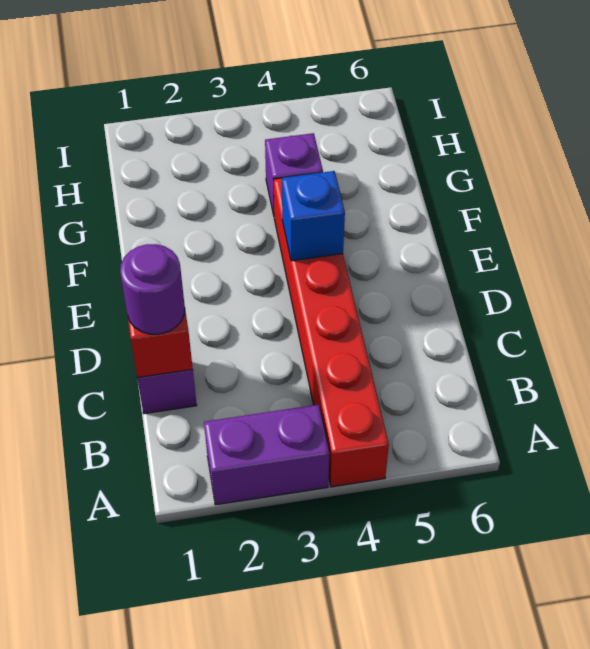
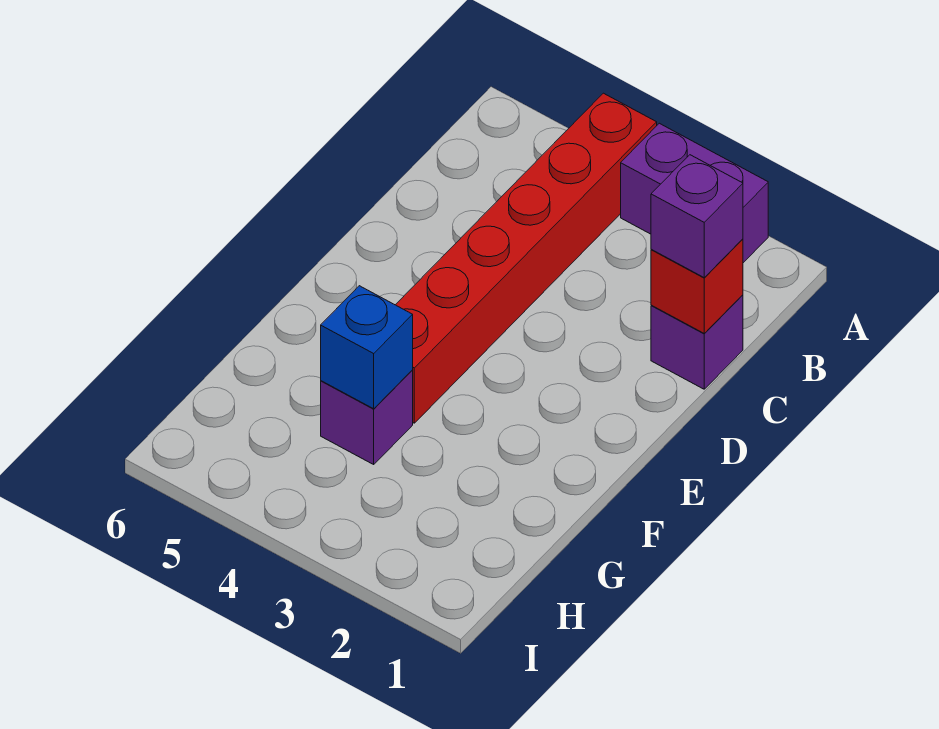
purple 1x1 round brick [120,244,185,334] -> purple 1x1 brick [651,155,743,277]
blue 1x1 brick [282,171,345,261] -> blue 1x1 brick moved to [321,286,413,409]

